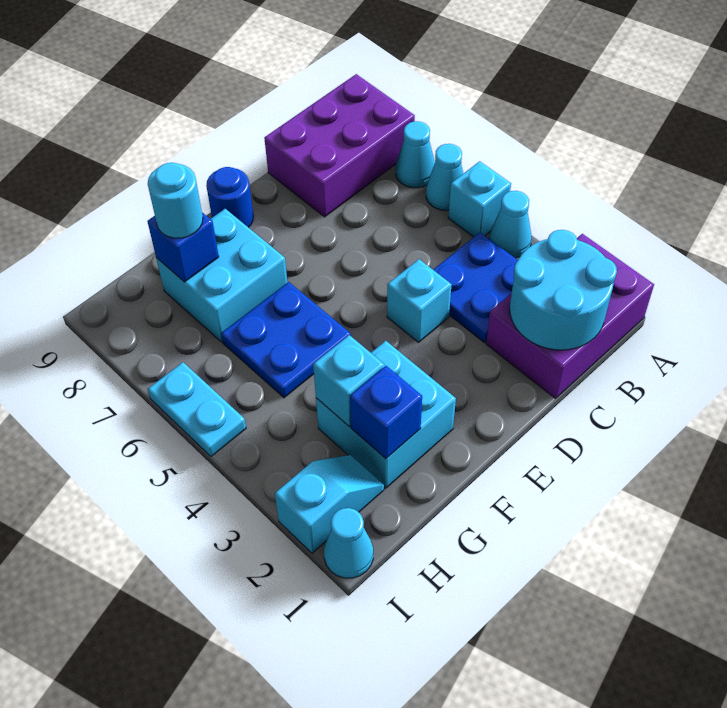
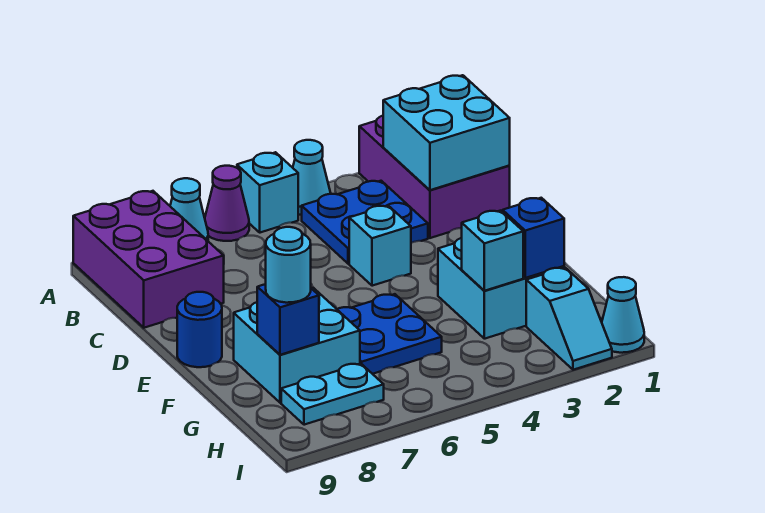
cyan 1x1 cone [426,144,463,210] -> purple 1x1 cone [205,166,249,241]
cyan 2x2 round brick [510,230,617,350] -> cyan 2x2 brick [383,75,510,190]
cyan 1x2 slope [275,455,384,553] -> cyan 1x2 slope turned to [526,267,612,370]
cyan 1x2 plate [148,362,246,456] -> cyan 1x2 plate moved to [281,364,384,425]

